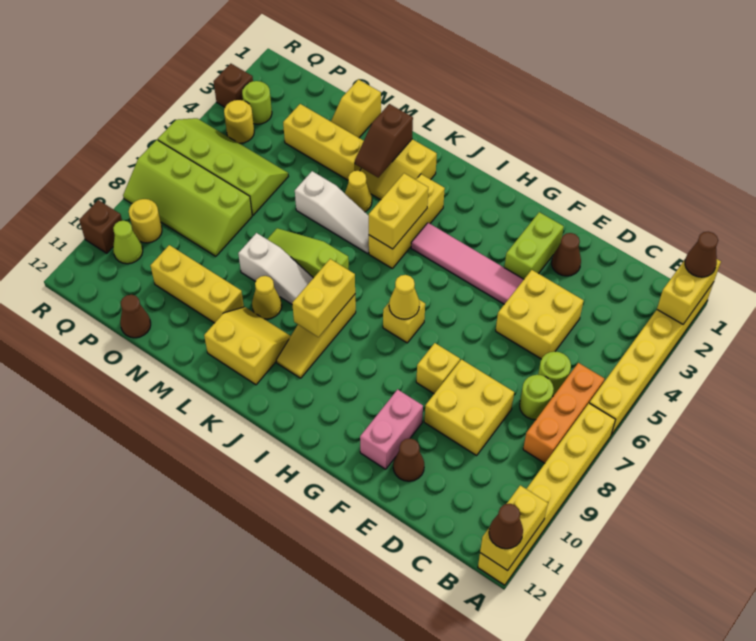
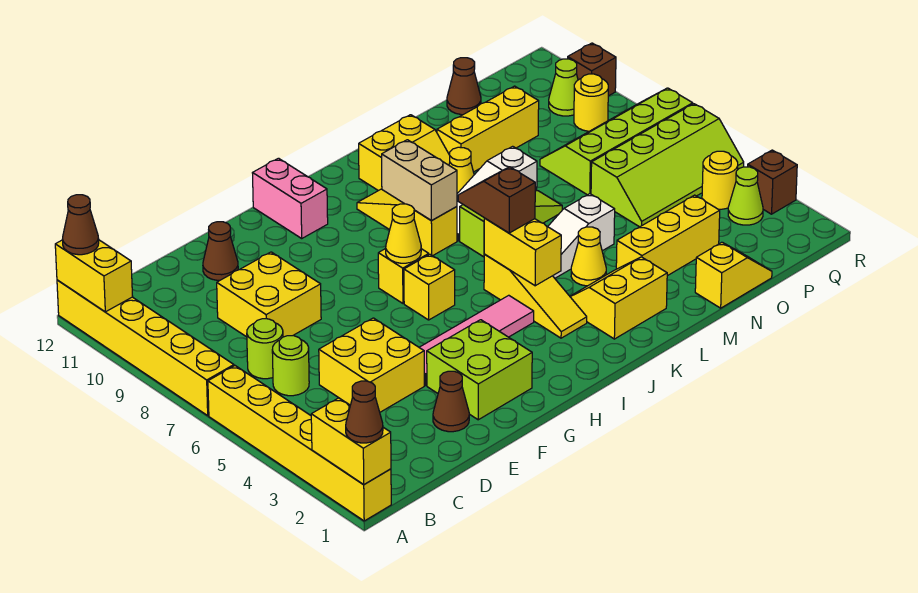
orange 1x3 brick [523,363,605,463] -> none
lime 1x2 brick [504,212,564,279] -> lime 2x2 brick [427,320,532,420]
yellow 1x1 brick [416,343,460,394] -> yellow 1x1 brick moved to [404,254,455,320]
pink 1x2 brick [360,389,423,469] -> pink 1x2 brick moved to [253,158,328,238]
yellow 1x3 brick [369,174,445,268] -> yellow 1x3 slope [484,254,587,338]
yellow 1x2 brick [292,259,355,337] -> tan 1x2 brick [382,140,457,220]
brown 1x2 slope [355,104,413,177] -> brown 1x2 slope moved to [458,167,535,233]
yellow 1x2 slope [331,80,381,138] -> yellow 1x2 slope turned to [695,242,772,308]
lime 1x1 round brick [242,81,272,124] -> lime 1x1 cone [728,167,763,225]

